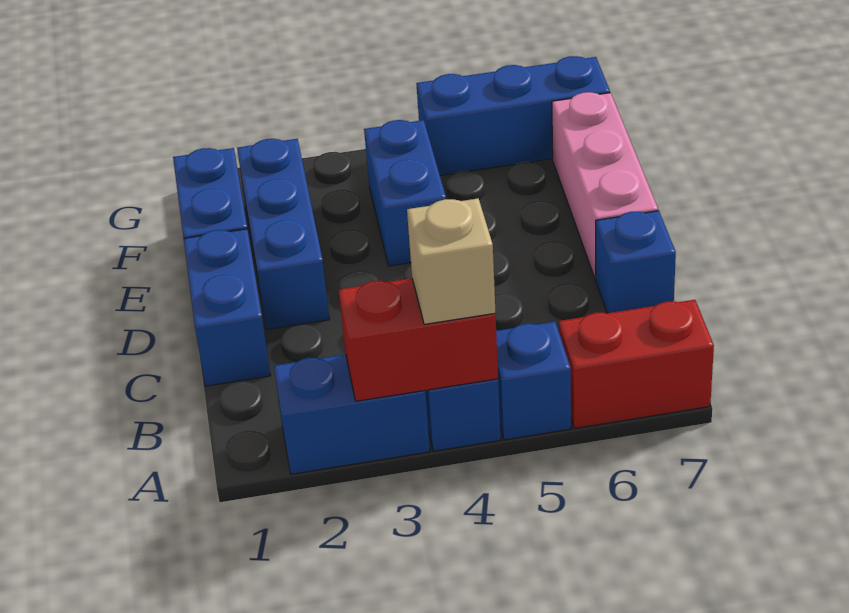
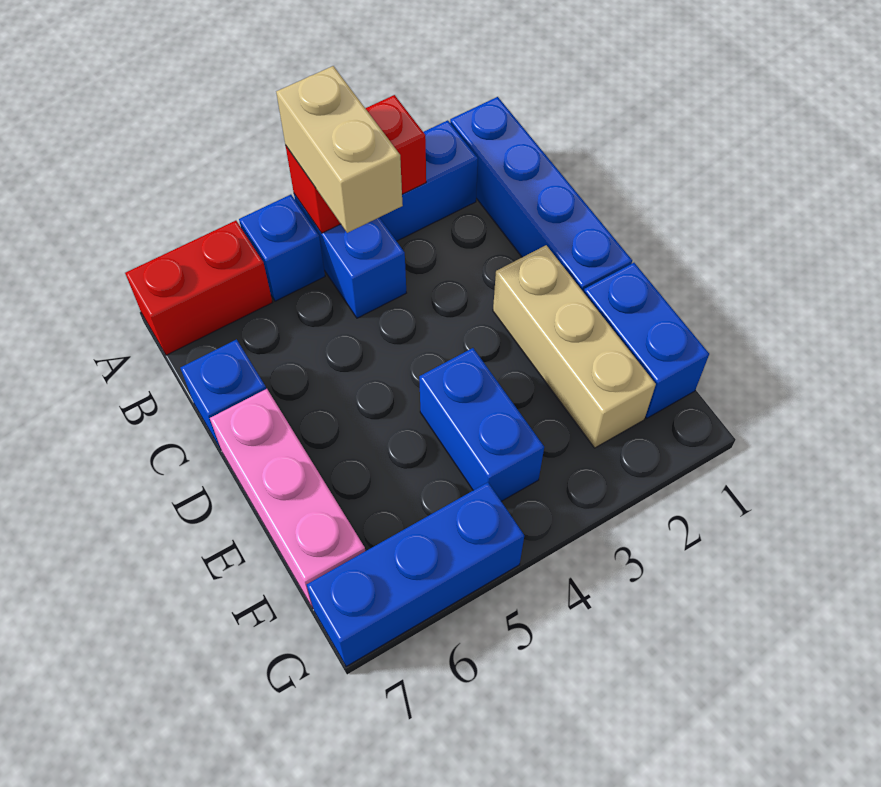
tan 1x1 brick [407,199,496,324] -> tan 1x2 brick [276,66,403,233]
blue 1x2 brick [184,229,271,386] -> blue 1x4 brick [450,97,632,292]
blue 1x3 brick [237,139,330,329] -> tan 1x3 brick [493,245,656,448]

